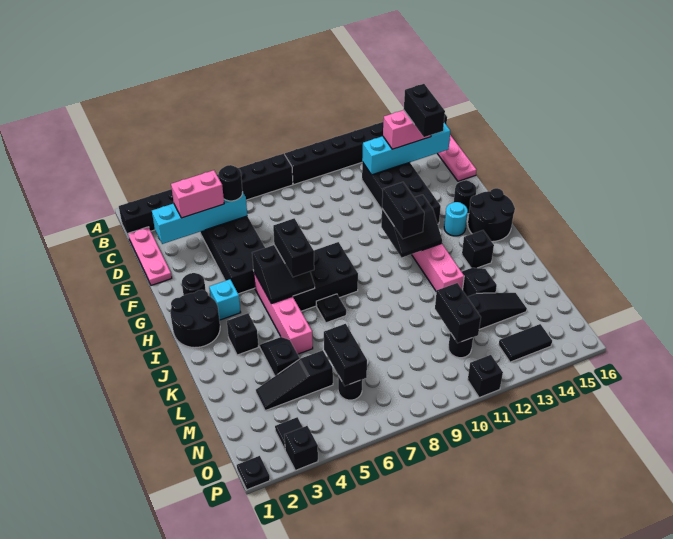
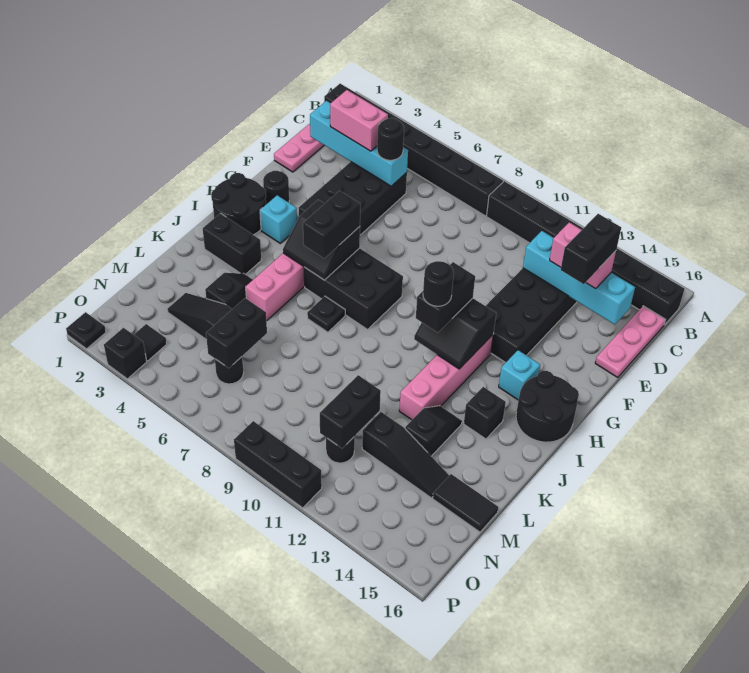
black 1x1 round brick [454,180,476,214] -> black 1x1 round brick moved to [423,261,454,306]
cyan 1x1 round brick [444,202,468,236] -> cyan 1x1 brick [499,350,540,400]
black 1x1 brick [227,313,258,355] -> black 1x2 brick [203,213,261,275]
black 1x2 tile [499,324,552,362] -> black 1x2 tile moved to [433,474,498,532]
black 1x1 brick [468,355,503,398] -> black 1x3 brick [234,421,322,508]

